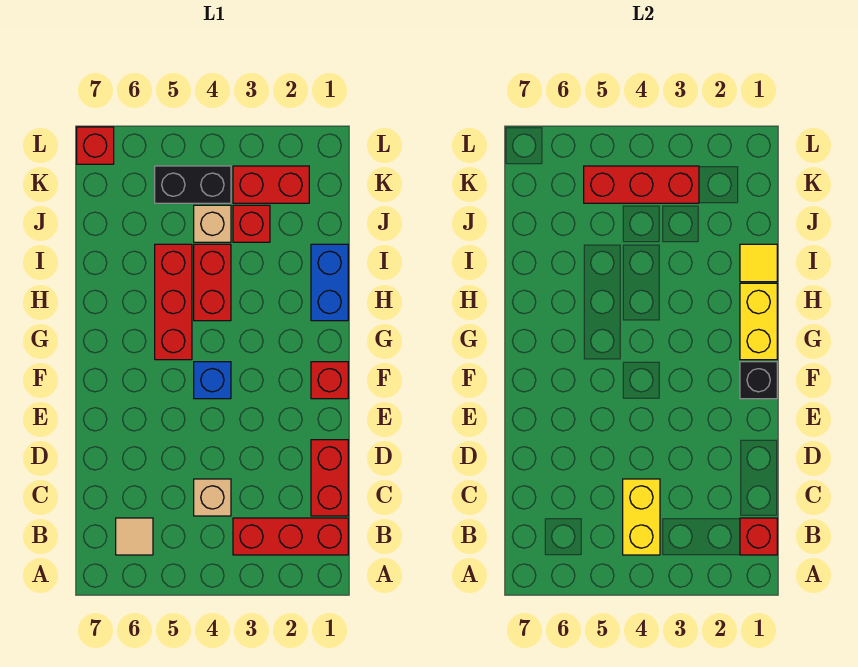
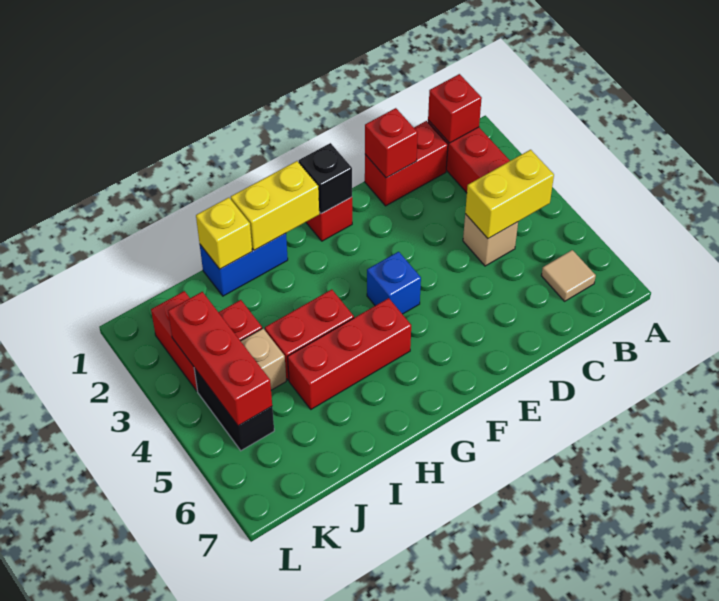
yellow 1x1 tile [740,244,777,282] -> yellow 1x1 brick [196,198,252,269]
red 1x1 brick [77,127,114,164] -> red 1x1 brick moved to [365,108,418,178]

